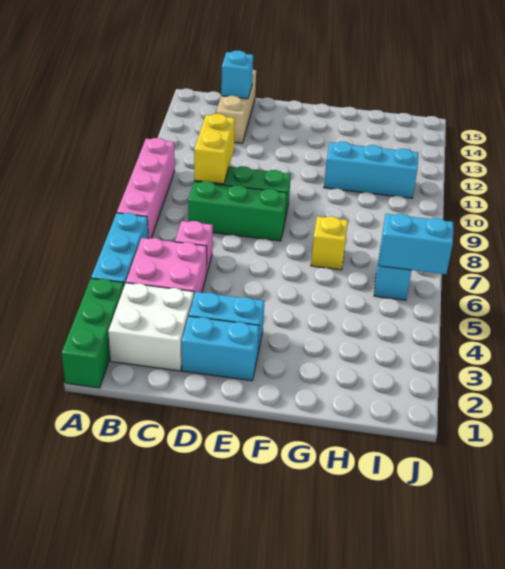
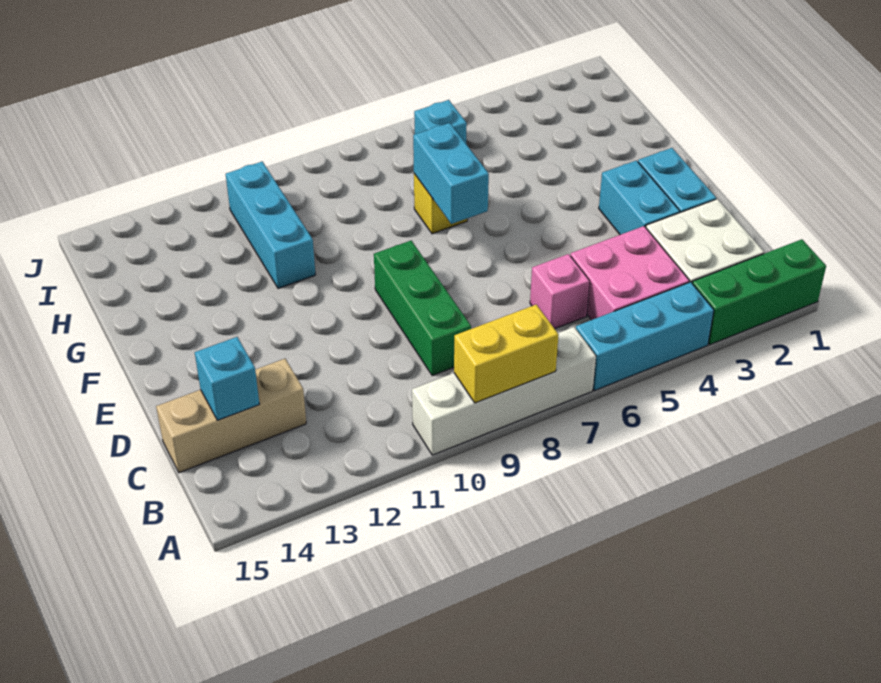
pink 1x4 brick [117,138,175,239] -> white 1x4 brick [412,327,596,455]
green 1x3 brick [188,181,287,241] -> none
yellow 1x2 brick [194,114,235,184] -> yellow 1x2 brick moved to [454,305,559,403]
cyan 1x2 brick [379,214,453,274] -> cyan 1x2 brick moved to [413,123,489,224]

